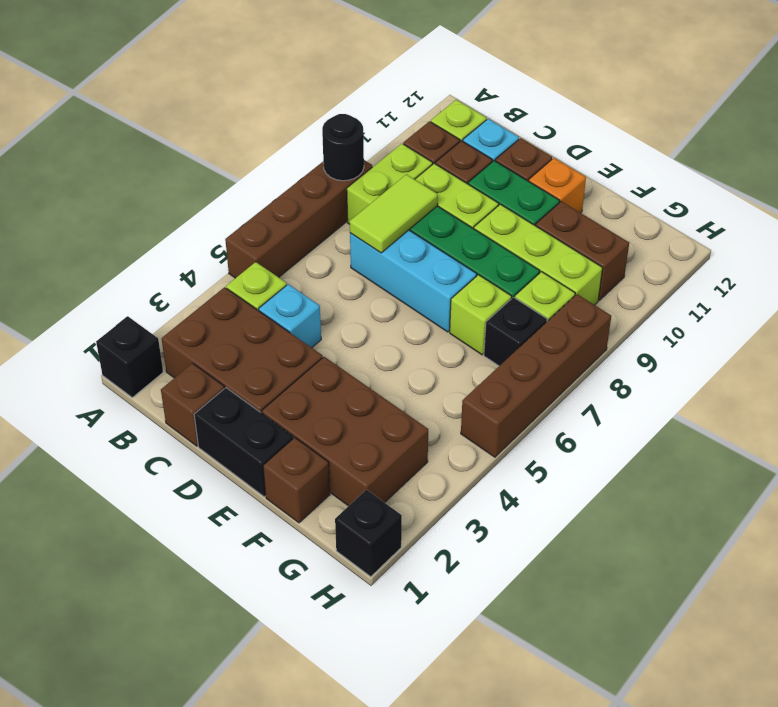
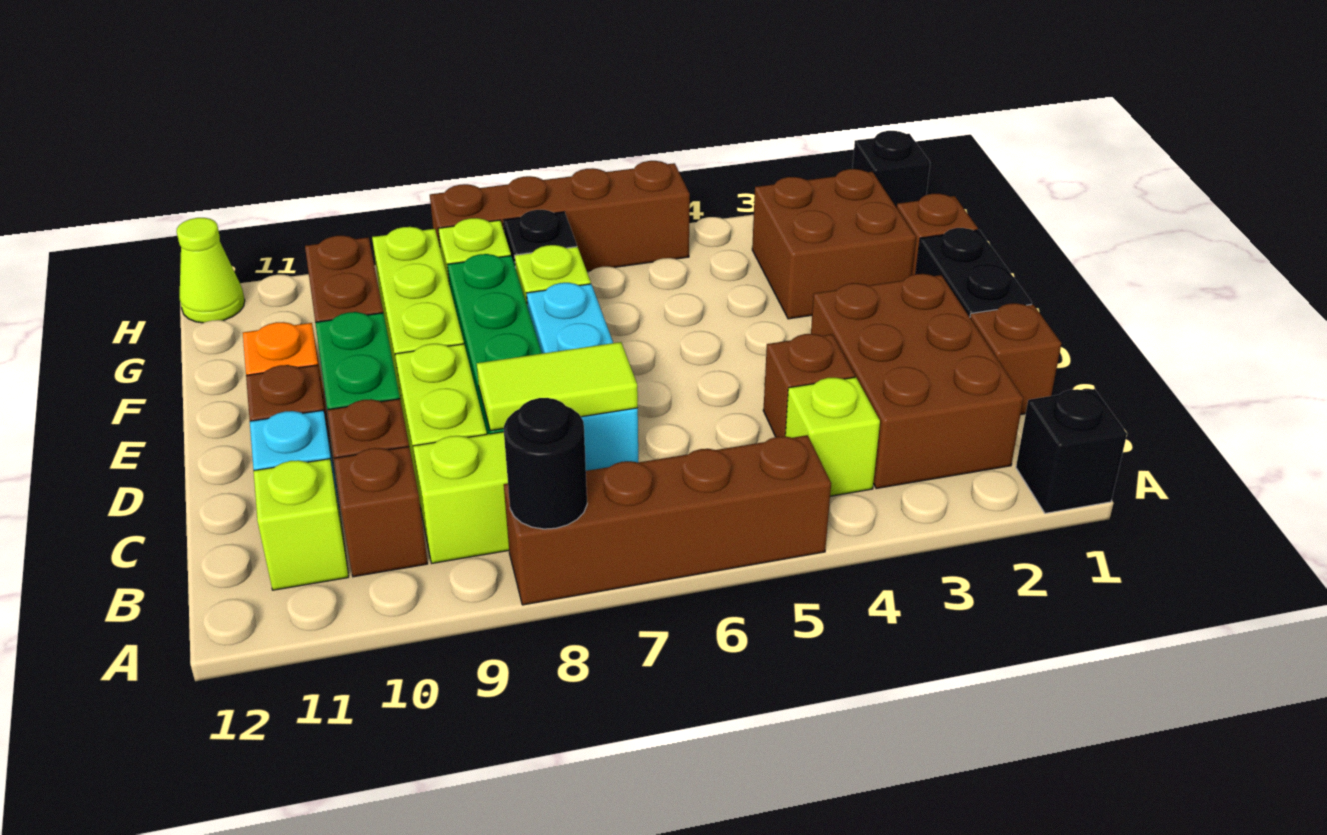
cyan 1x1 brick [259,284,321,348] -> brown 1x1 brick [763,334,855,437]
brown 2x3 brick [262,357,428,506] -> brown 2x2 brick [752,169,916,319]
none -> lime 1x1 cone [177,218,245,323]

